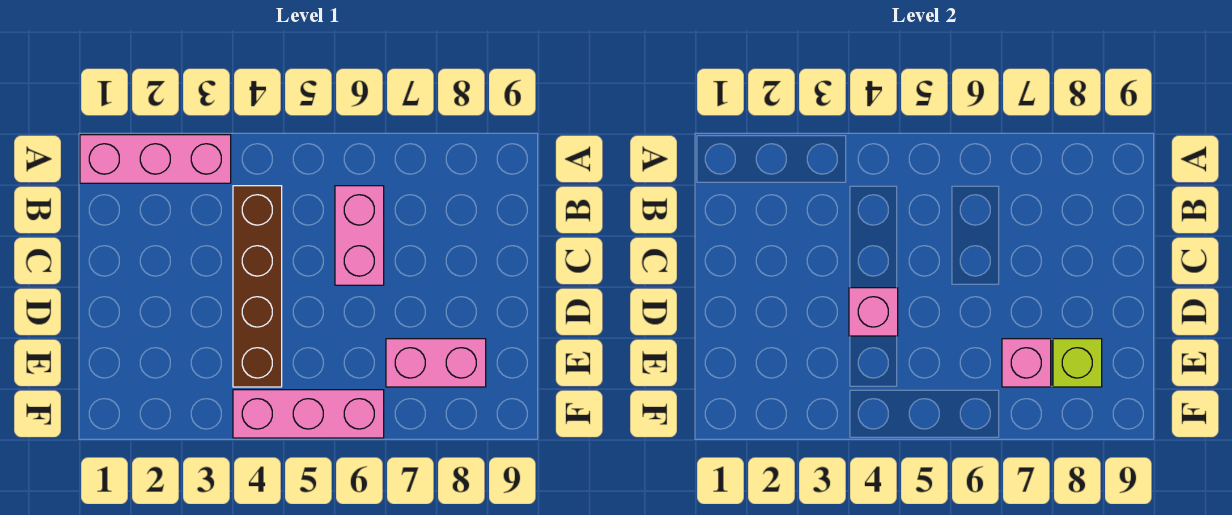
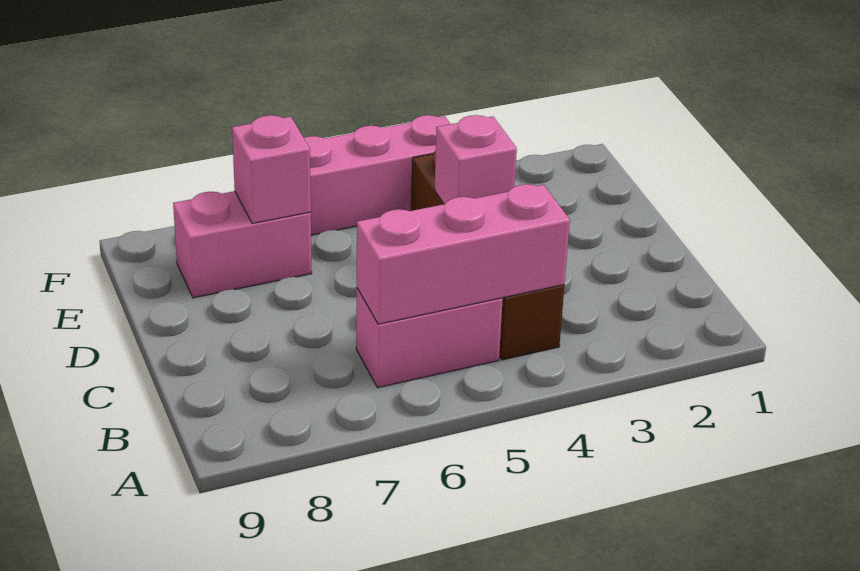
pink 1x3 brick [80,135,231,183] -> pink 1x3 brick moved to [357,184,570,324]
pink 1x2 brick [335,186,384,285] -> pink 1x2 brick turned to [356,288,503,388]
lime 1x1 brick [1053,339,1102,387] -> none

